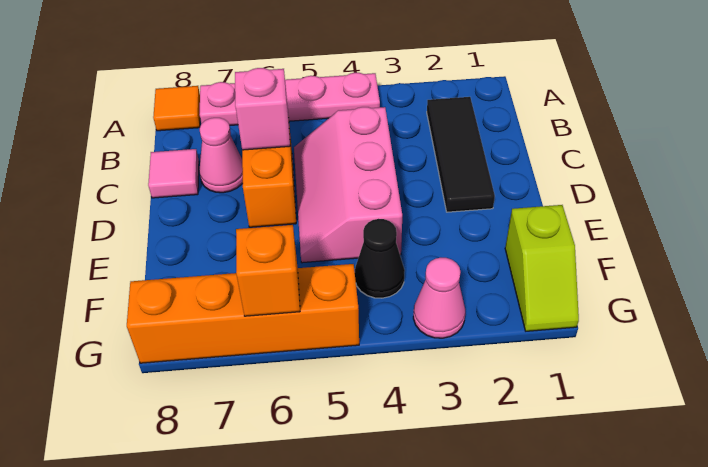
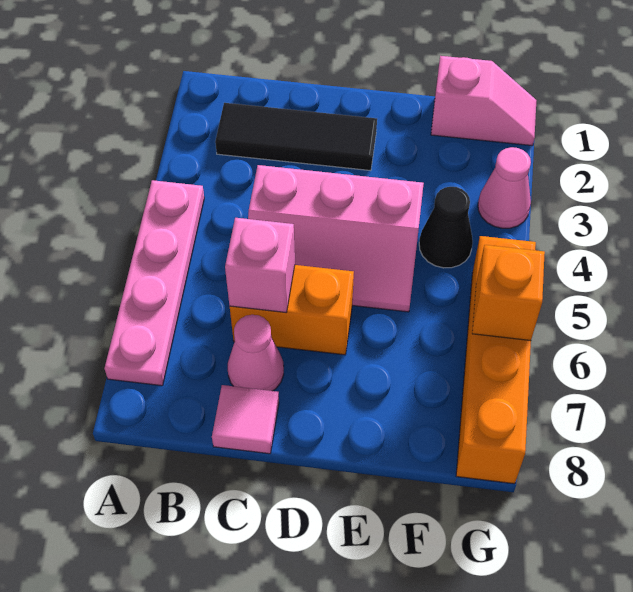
orange 1x1 tile [153,86,200,131] -> none
lime 1x2 slope [505,205,579,331] -> pink 1x2 slope [431,56,536,146]

